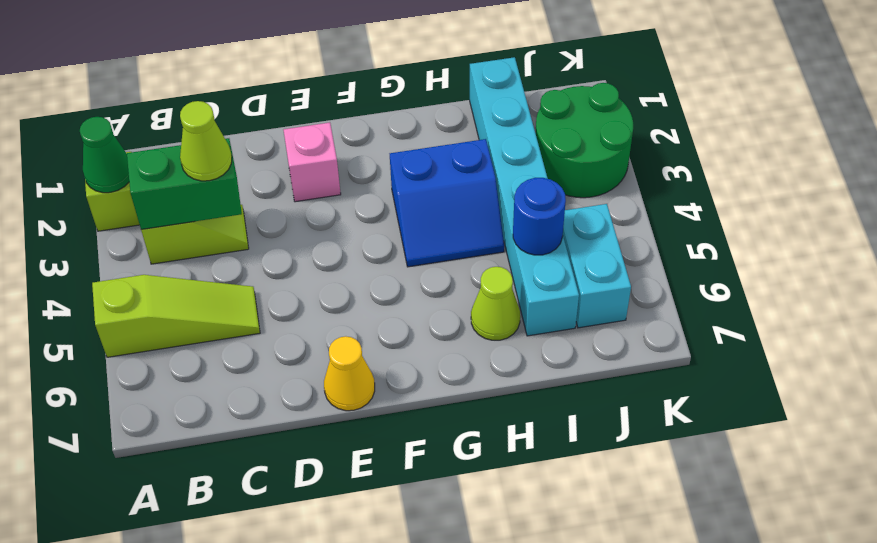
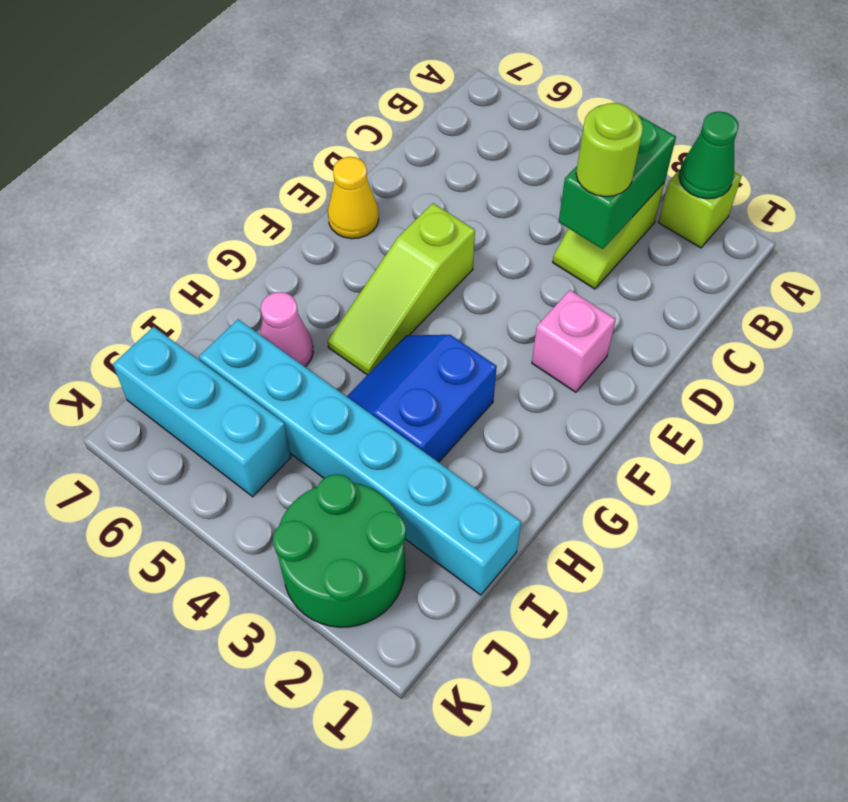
lime 1x3 slope [92,275,260,357] -> lime 1x3 slope moved to [328,203,475,375]
lime 1x1 cone [180,101,232,181] -> lime 1x1 round brick [576,103,643,197]
lime 1x1 cone [471,267,520,340] -> pink 1x1 cone [260,292,313,367]
blue 1x1 round brick [513,178,566,255] -> none
cyan 1x2 brick [563,204,631,328] -> cyan 1x3 brick [113,327,291,497]

